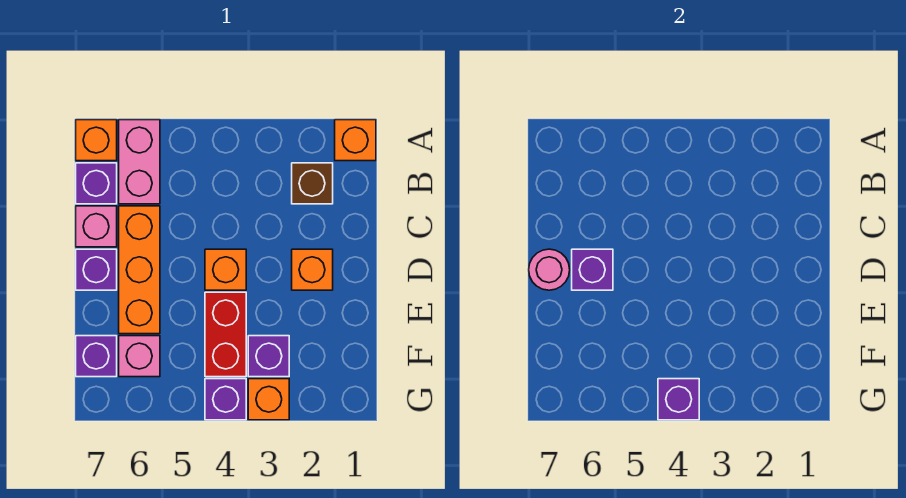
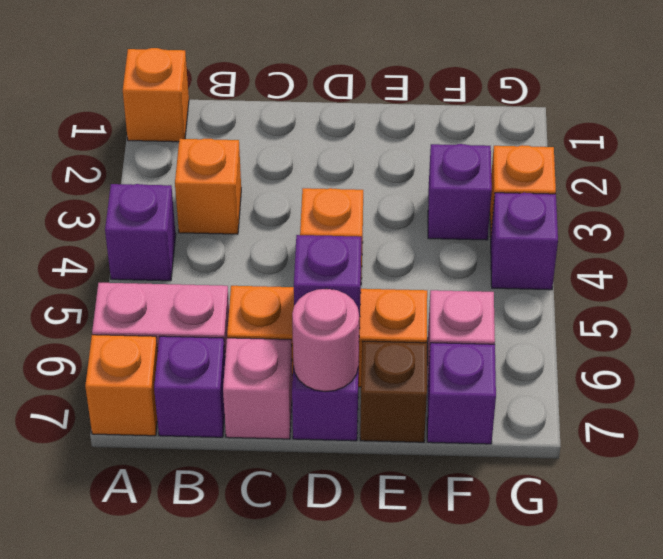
brown 1x1 brick [292,163,333,204] -> brown 1x1 brick moved to [360,341,427,442]
orange 1x1 brick [292,249,333,290] -> orange 1x1 brick moved to [175,139,241,234]
red 1x2 brick [205,292,246,377] -> none
purple 1x1 brick [658,379,699,420] -> purple 1x1 brick moved to [105,184,176,281]

